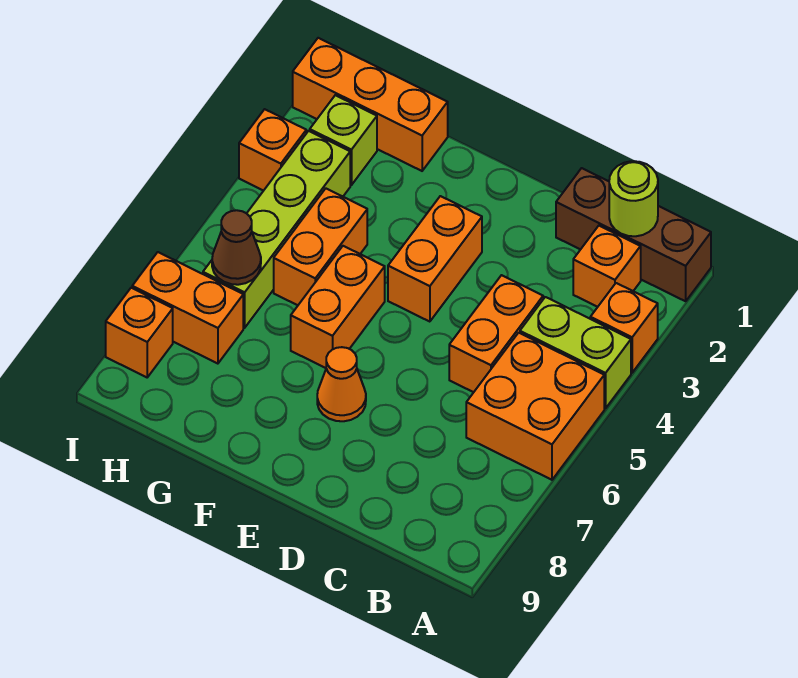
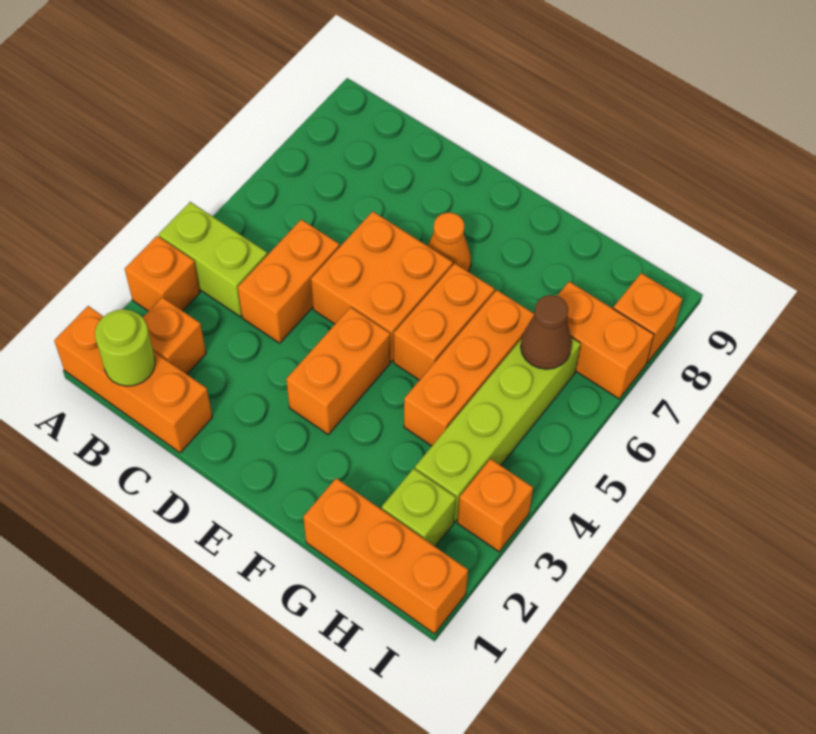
brown 1x3 brick [556,168,711,301] -> orange 1x3 brick [54,306,212,453]
orange 2x2 brick [466,333,604,480] -> orange 2x2 brick moved to [311,211,453,361]
orange 1x2 brick [274,189,367,305] -> orange 1x3 brick [404,290,535,446]

